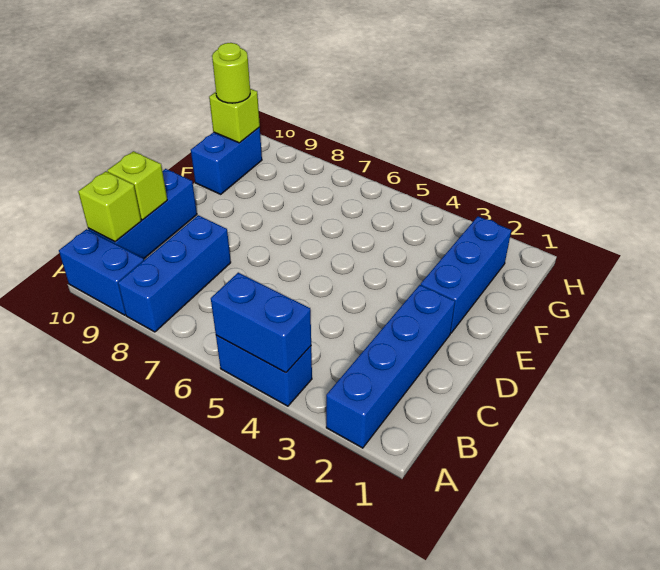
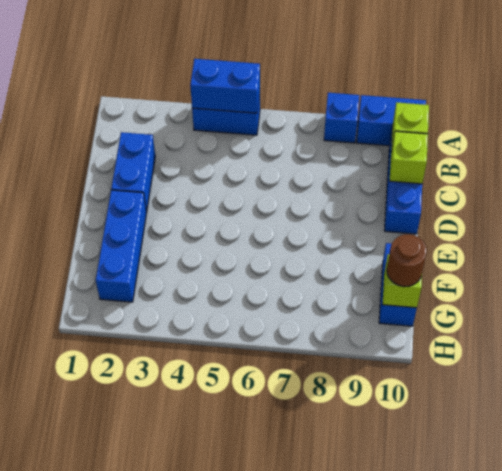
blue 1x4 brick [326,285,455,448] -> blue 1x2 brick [111,132,155,211]
blue 1x3 brick [118,215,231,332] -> blue 1x1 brick [324,93,359,143]
lime 1x1 round brick [212,43,250,103] -> brown 1x1 round brick [387,234,427,287]

